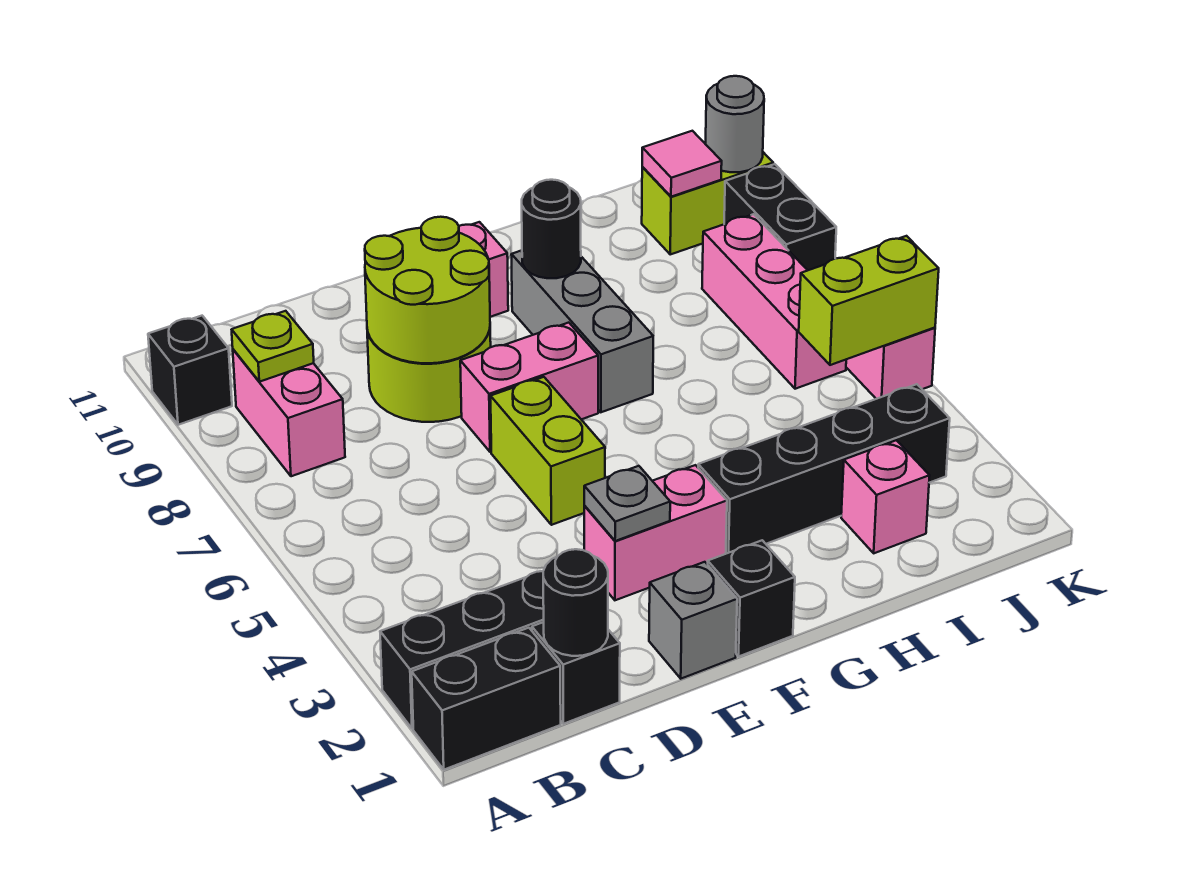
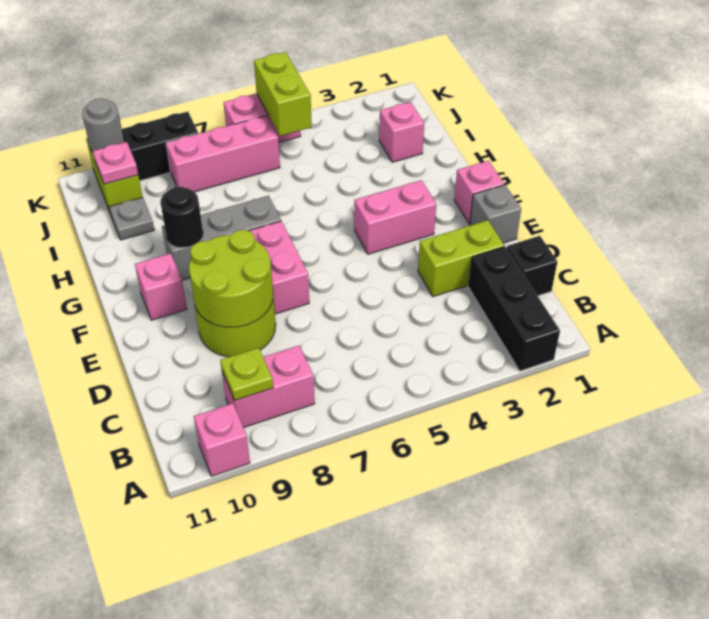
black 1x2 brick [412,628,561,770] -> none
black 1x1 brick [148,316,232,425] -> pink 1x1 brick [194,403,250,476]
black 1x1 round brick [543,549,608,656] -> none
pink 1x2 brick [584,465,727,600] -> pink 1x2 brick turned to [354,180,436,254]
grey 1x1 plate [584,466,670,541] -> grey 1x1 plate moved to [109,197,154,240]
lime 1x2 brick [491,377,605,525] -> lime 1x2 brick moved to [418,220,504,297]
black 1x1 brick [708,540,795,657] -> pink 1x1 brick [454,161,504,224]
black 1x4 brick [698,384,950,554] -> none
pink 1x1 tile [642,131,722,197] -> pink 1x1 plate [93,142,138,184]

